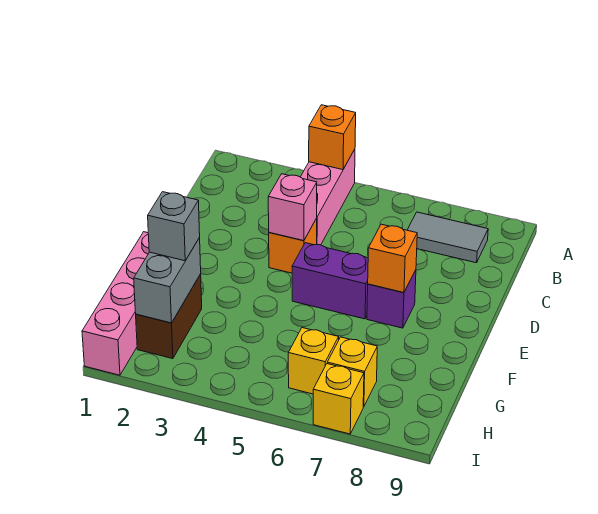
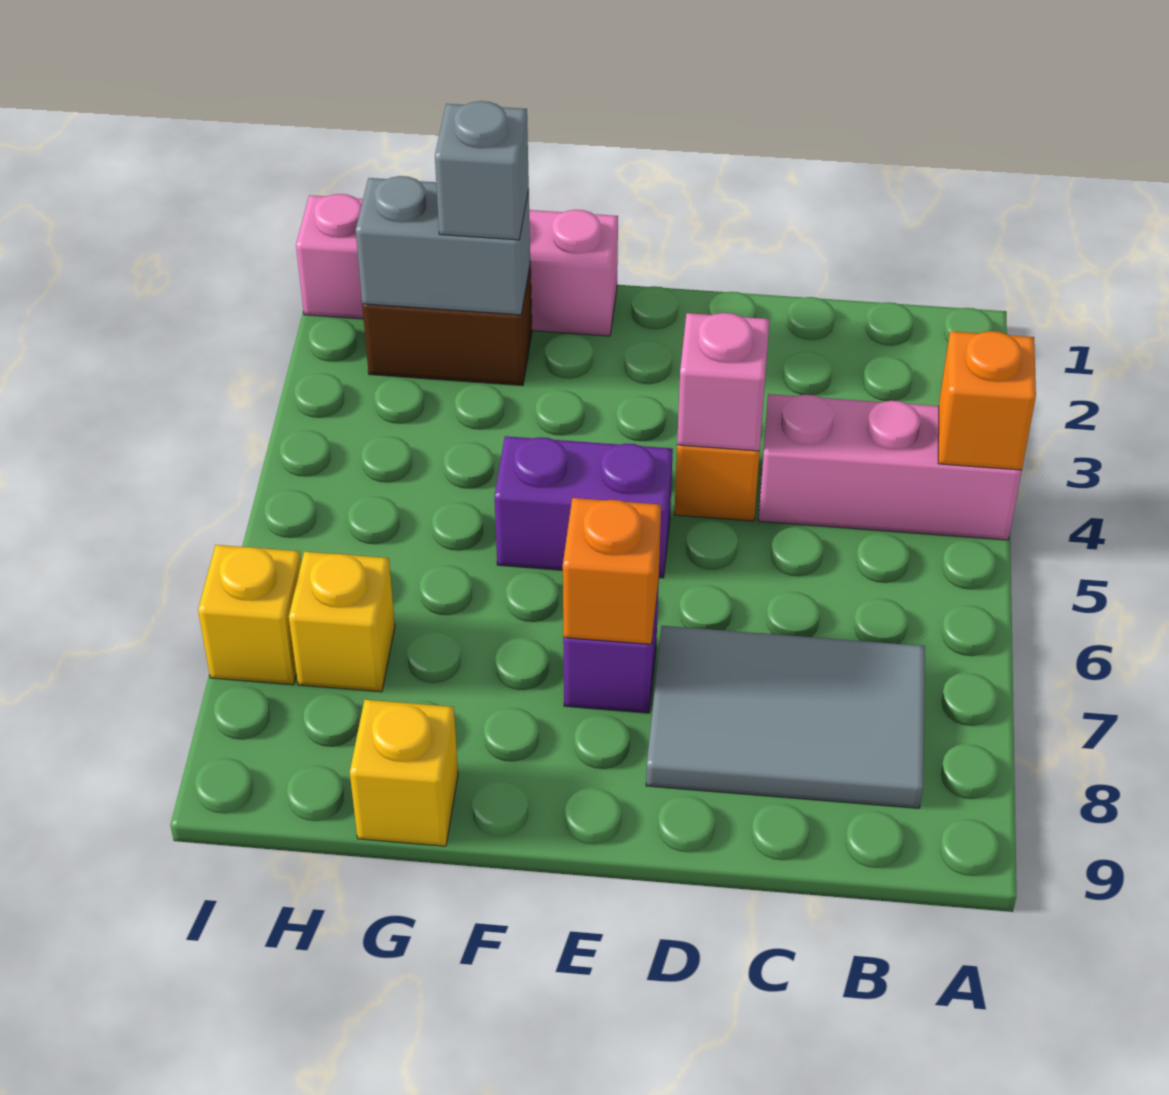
grey 1x2 tile [408,212,488,263] -> grey 2x3 tile [646,626,925,808]
purple 1x2 brick [292,243,368,319] -> purple 1x2 brick turned to [494,436,673,578]
yellow 1x1 brick [288,328,339,394] -> yellow 1x1 brick moved to [350,700,458,846]

